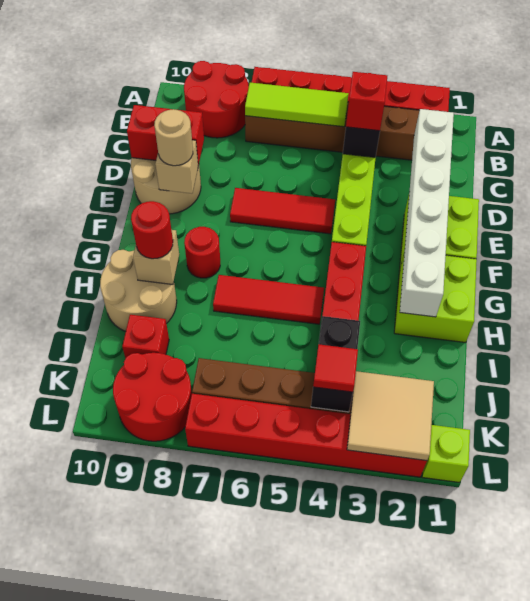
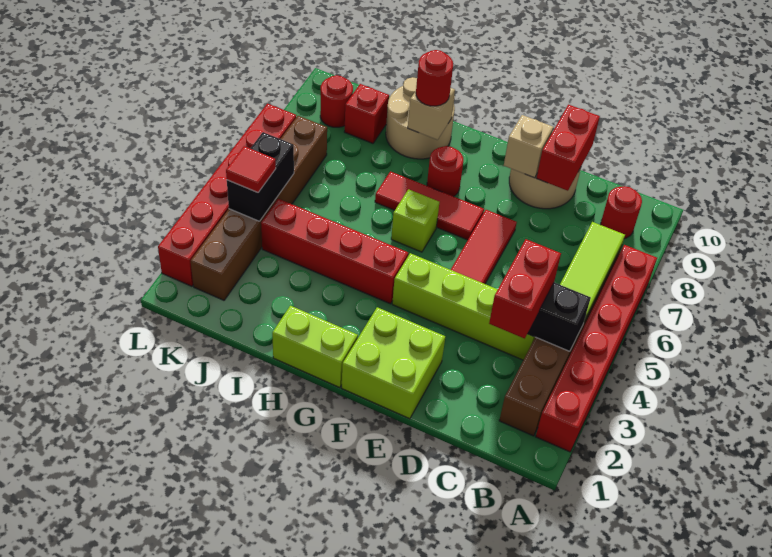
red 2x2 round brick [184,61,249,138] -> red 1x1 round brick [601,186,642,239]
white 1x6 brick [400,109,454,317] -> none
red 1x1 brick [346,72,387,131] -> red 1x2 brick [489,239,561,339]
tan 1x1 round brick [154,109,193,166] -> none
lime 2x2 brick [394,252,477,343] -> lime 1x2 brick [272,306,358,388]
red 1x3 tile [213,275,324,324] -> red 1x3 tile turned to [375,171,484,240]
black 1x2 brick [311,316,360,412] -> black 1x2 brick turned to [227,132,294,221]
tan 2x2 tile [347,371,434,461] -> none
red 2x2 round brick [113,353,192,441] -> red 1x1 round brick [320,75,353,127]
lime 1x1 brick [422,425,470,483] -> lime 1x1 brick moved to [391,189,439,252]

